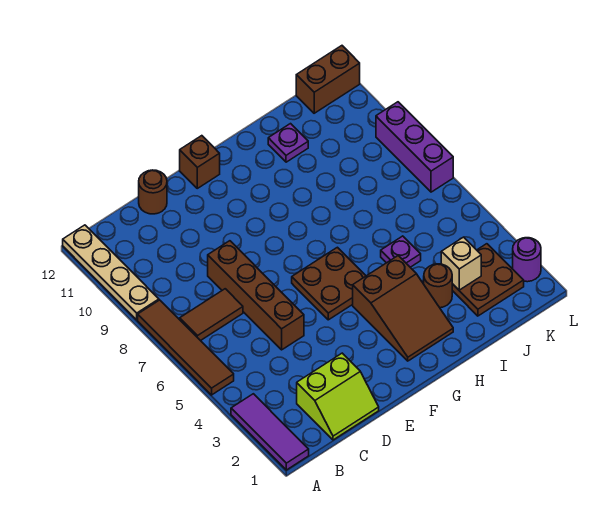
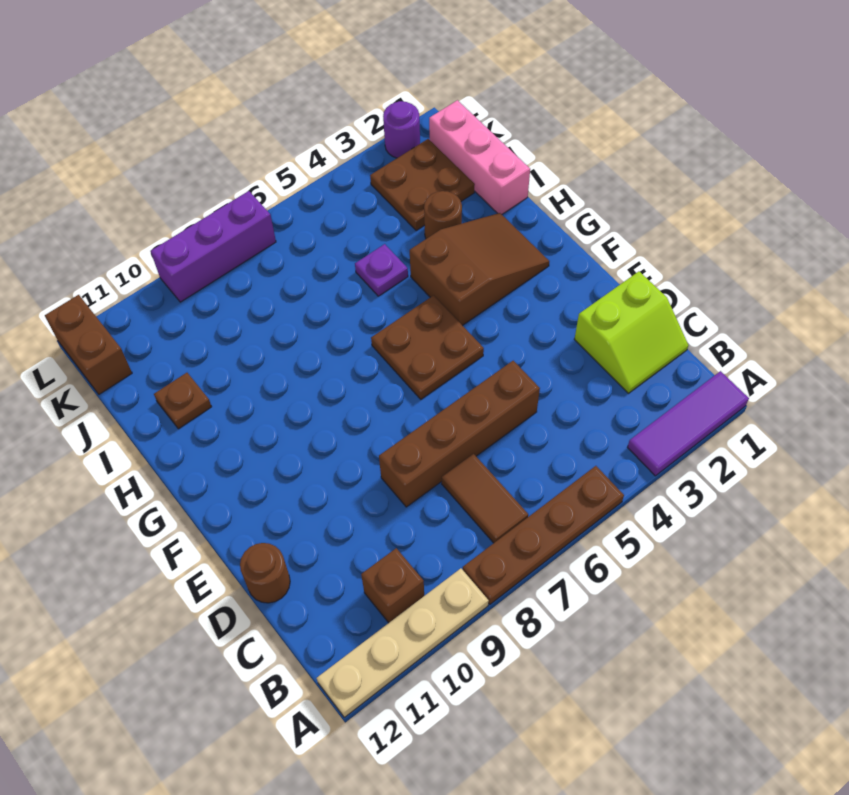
brown 1x4 tile [138,300,234,395] -> brown 1x4 plate [463,466,624,604]
lime 2x2 slope [297,353,379,440] -> lime 2x2 slope turned to [574,271,688,393]
brown 1x1 brick [180,136,220,188] -> brown 1x1 brick moved to [361,548,424,623]
none -> pink 1x3 brick [429,100,530,214]
purple 1x1 plate [268,124,308,162] -> brown 1x1 plate [154,373,212,429]
tan 1x1 brick [441,237,481,290] -> none

